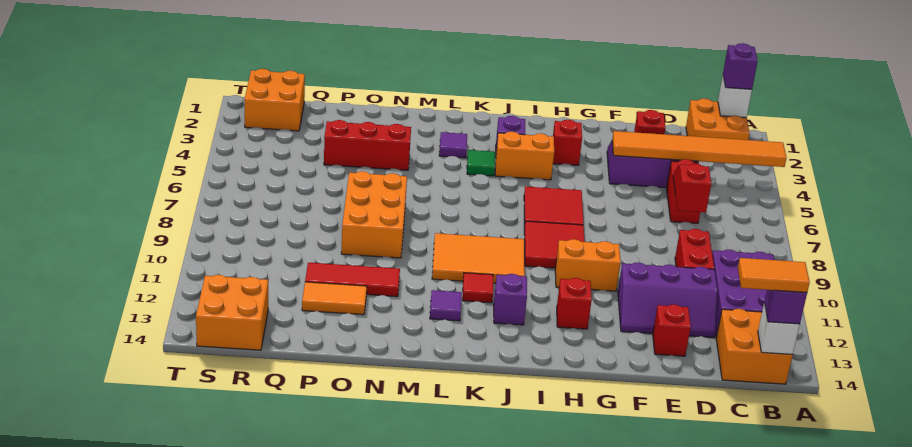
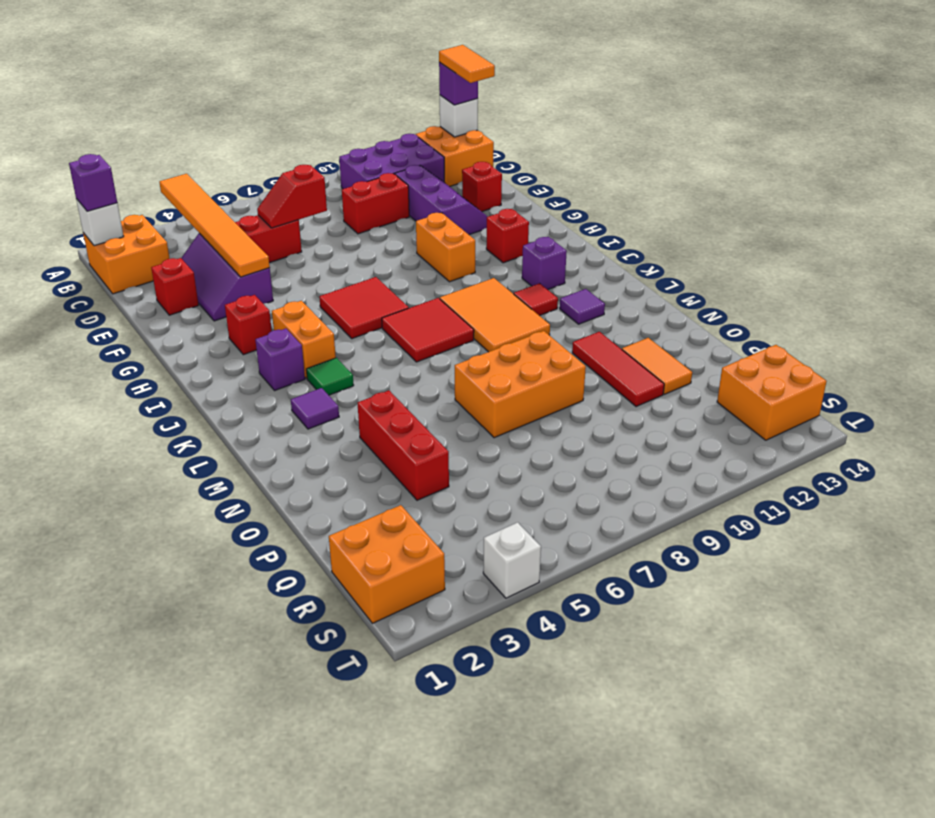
red 2x2 tile [524,221,585,268] -> red 2x2 tile moved to [382,298,474,362]
none -> white 1x1 brick [483,522,541,598]

